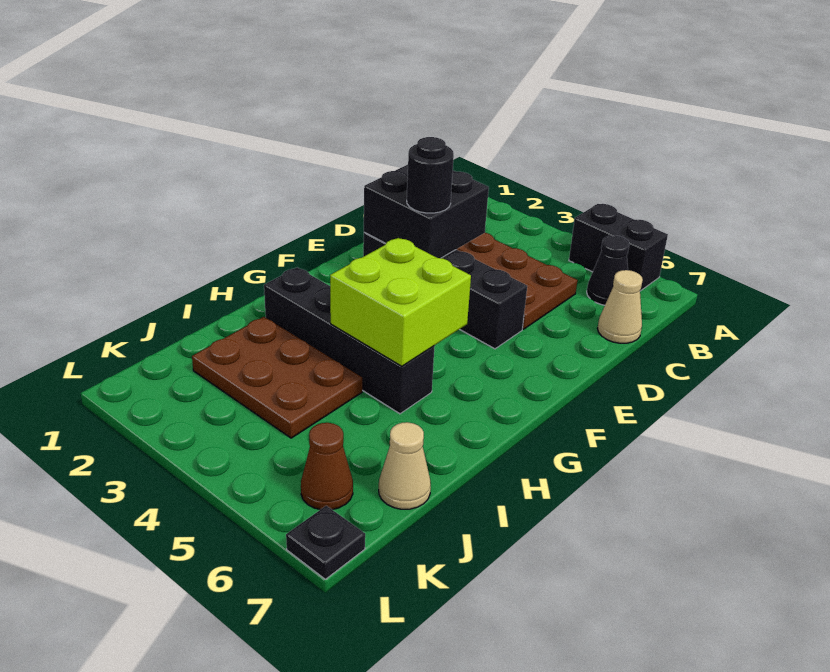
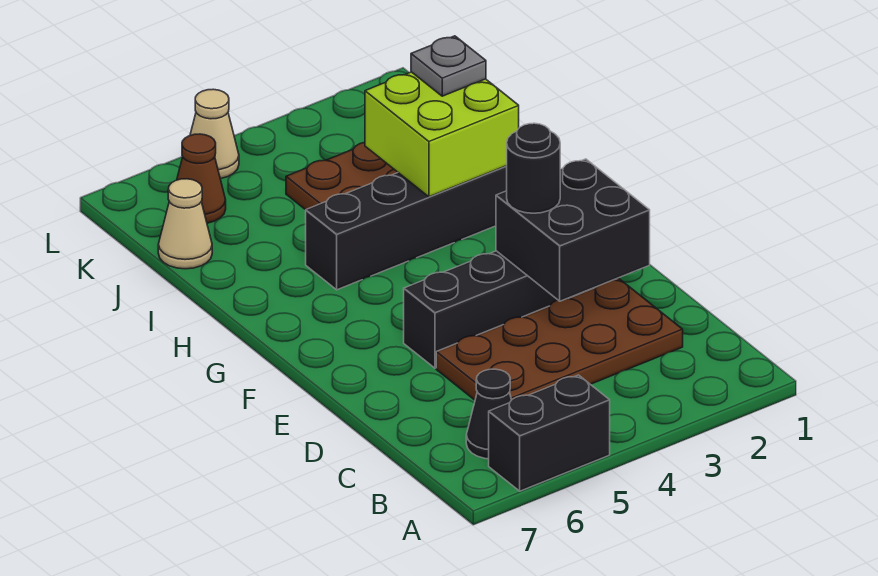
tan 1x1 cone [597,270,643,343] -> tan 1x1 cone moved to [190,89,239,179]
lime 2x2 brick [330,238,471,366] -> lime 2x2 brick moved to [365,72,519,197]
none -> grey 1x1 plate [411,36,486,96]
black 1x1 plate [286,506,365,579] -> none

